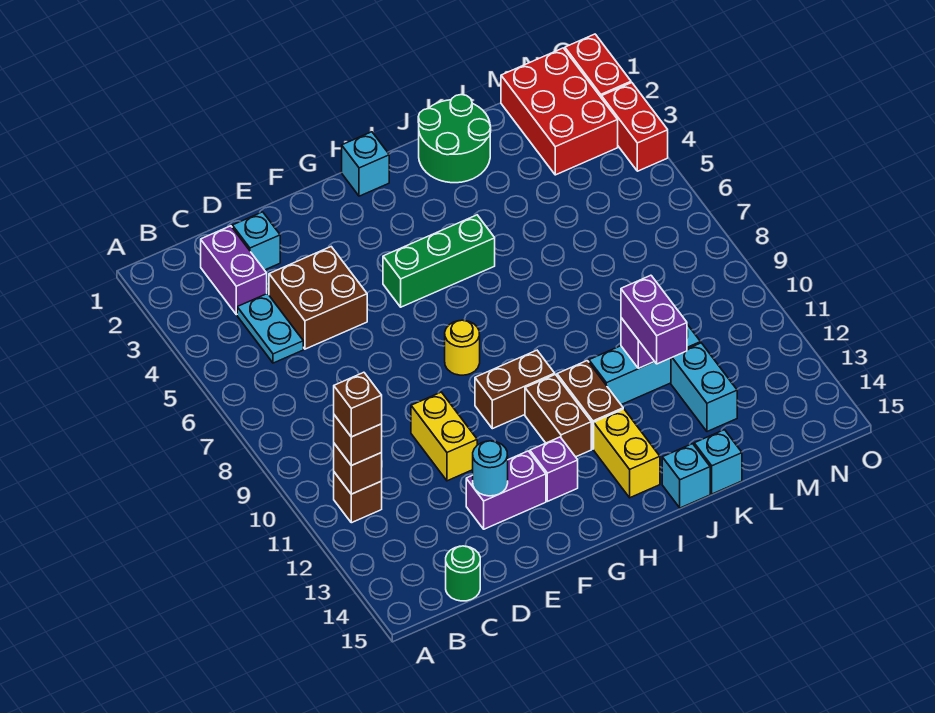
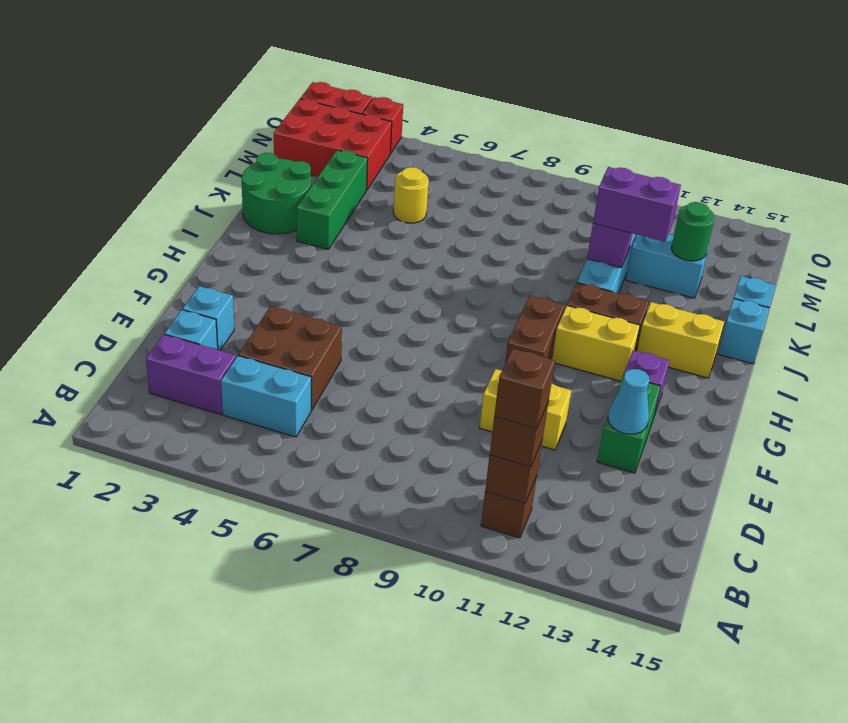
cyan 1x2 plate [237,294,303,363] -> cyan 1x2 brick [221,356,311,437]
green 1x1 round brick [446,546,480,601] -> green 1x1 round brick moved to [671,202,714,261]
purple 1x2 brick [466,451,546,529] -> green 1x2 brick [597,376,661,473]
cyan 1x1 round brick [473,441,508,496] -> cyan 1x1 cone [608,369,649,434]
green 1x3 brick [383,215,495,307] -> green 1x3 brick moved to [297,150,368,249]
yellow 1x1 round brick [445,320,480,375] -> yellow 1x1 round brick moved to [393,167,429,223]
cyan 1x1 brick [342,132,389,196] -> cyan 1x1 brick moved to [183,286,234,350]
brown 1x2 brick [525,375,591,457] -> yellow 1x2 brick [552,306,640,381]
red 1x2 brick [602,83,668,171] -> red 1x1 brick [362,97,403,153]

